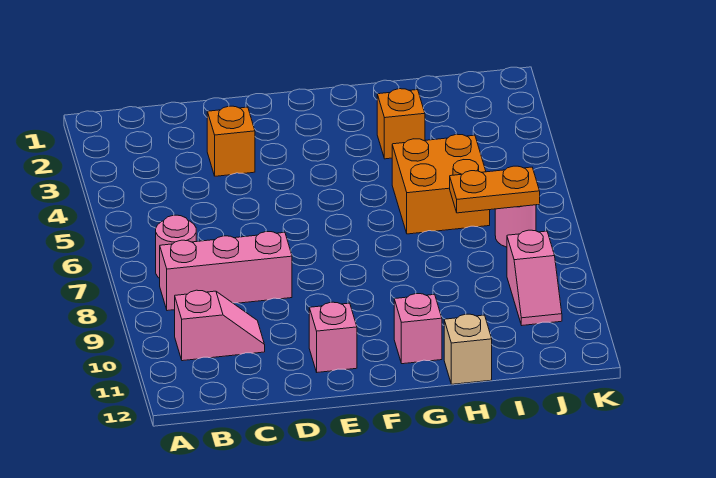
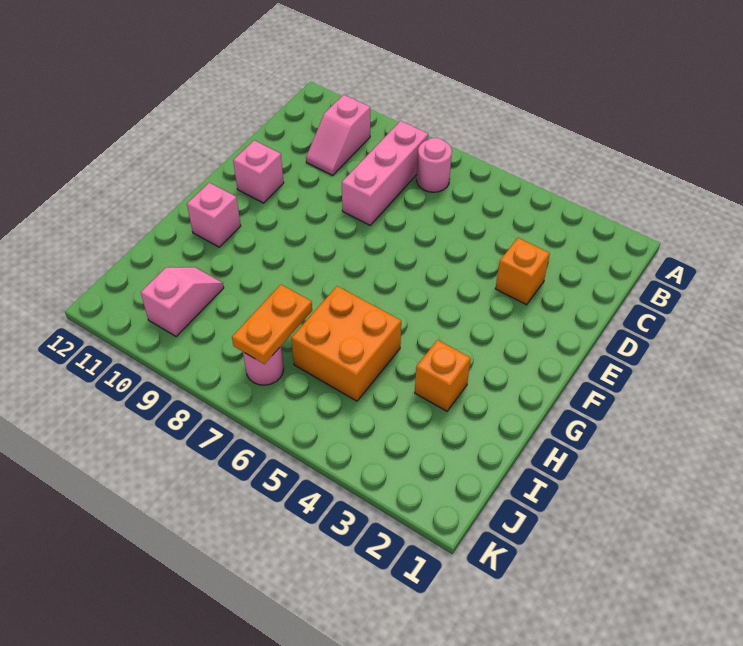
tan 1x1 brick [444,314,492,384] -> none
pink 1x2 slope [507,230,562,325] -> pink 1x2 slope turned to [141,267,224,337]

